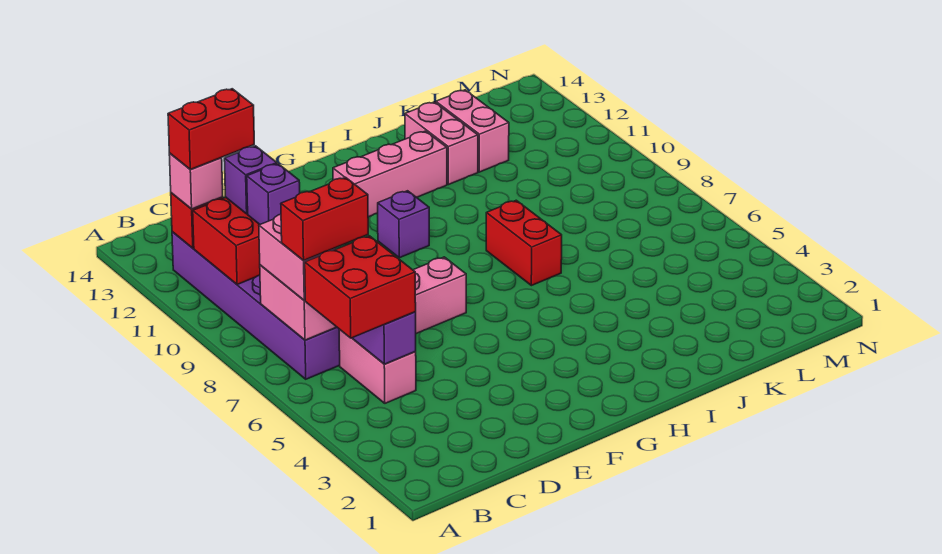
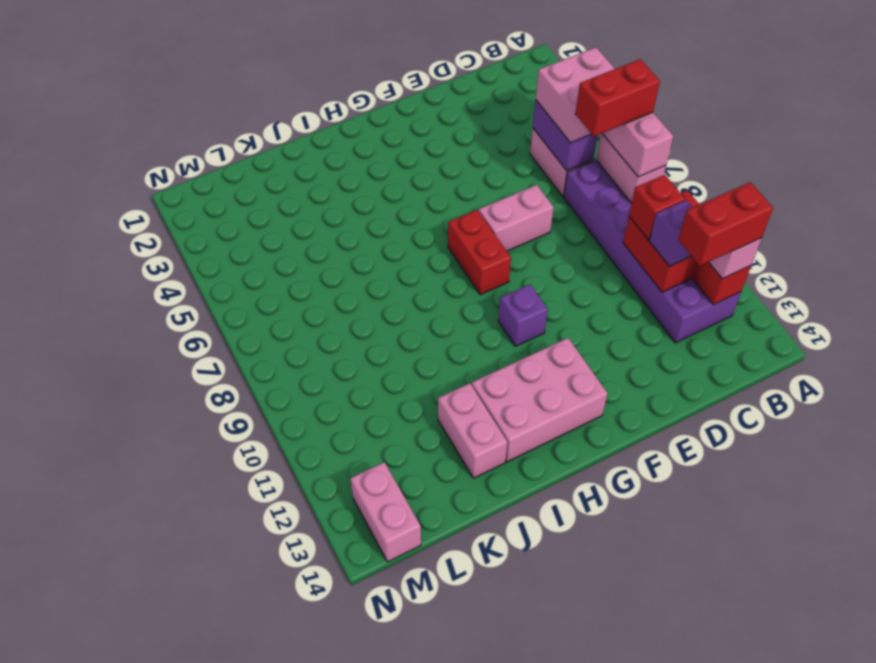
red 2x2 brick [305,236,416,338] -> pink 2x2 brick [536,47,615,143]
purple 1x1 brick [247,164,300,225] -> red 1x1 brick [629,175,685,240]
pink 1x3 brick [333,131,447,217] -> pink 2x3 brick [472,338,608,462]
red 1x2 brick [486,200,562,286] -> red 1x2 brick moved to [448,210,511,295]
pink 1x2 brick [436,90,509,172] -> pink 1x2 brick moved to [350,462,421,562]

